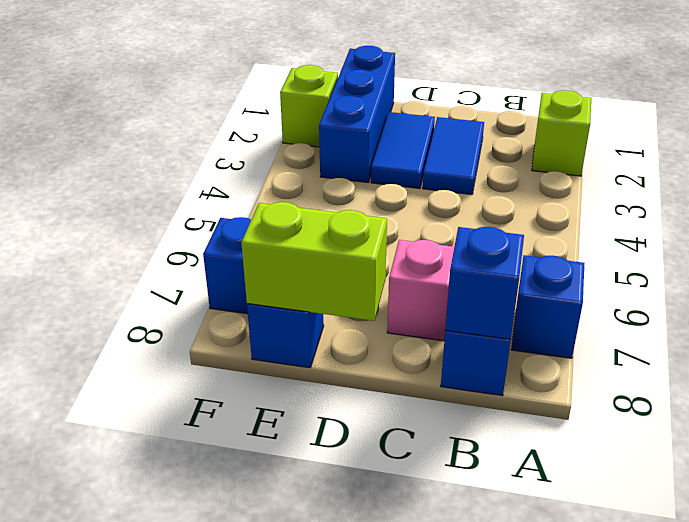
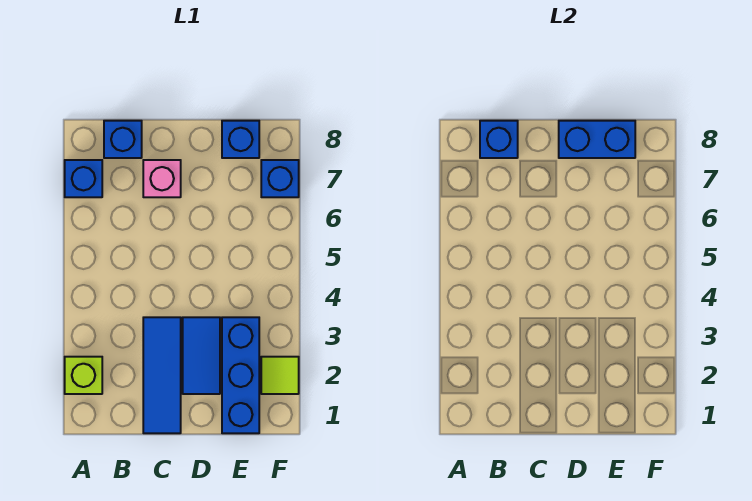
blue 1x2 tile [423,117,484,195] -> blue 1x3 tile [143,317,181,433]
lime 1x2 brick [241,202,387,321] -> blue 1x2 brick [559,121,635,158]
lime 1x1 brick [280,65,338,147] -> lime 1x1 tile [261,357,299,394]

